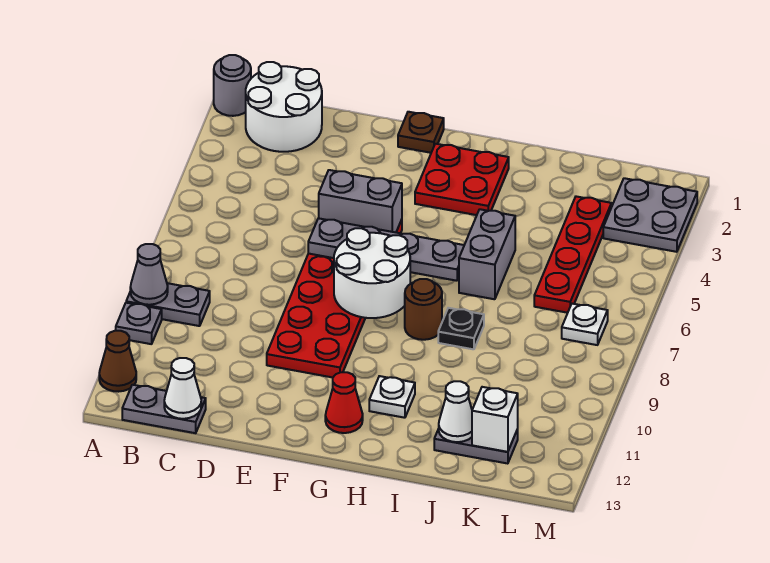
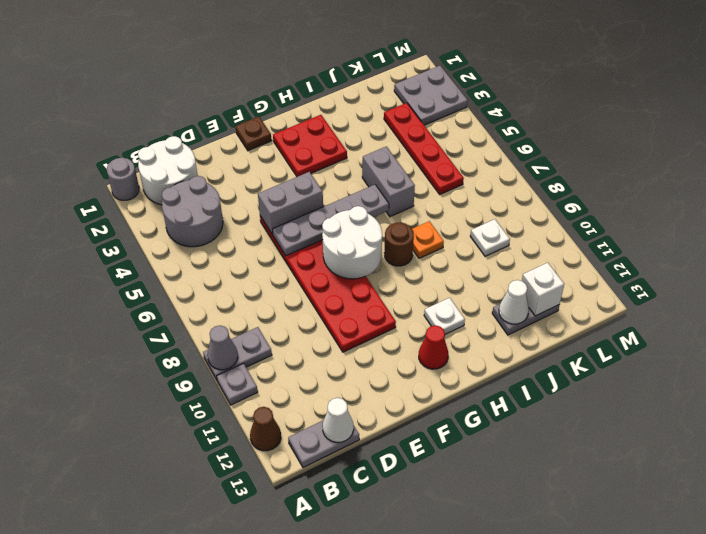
none -> grey 2x2 round brick [162,176,223,247]
black 1x1 plate [438,308,484,349] -> orange 1x1 plate [412,221,444,258]
white 1x1 plate [562,304,608,345] -> white 1x1 plate moved to [470,219,510,256]

